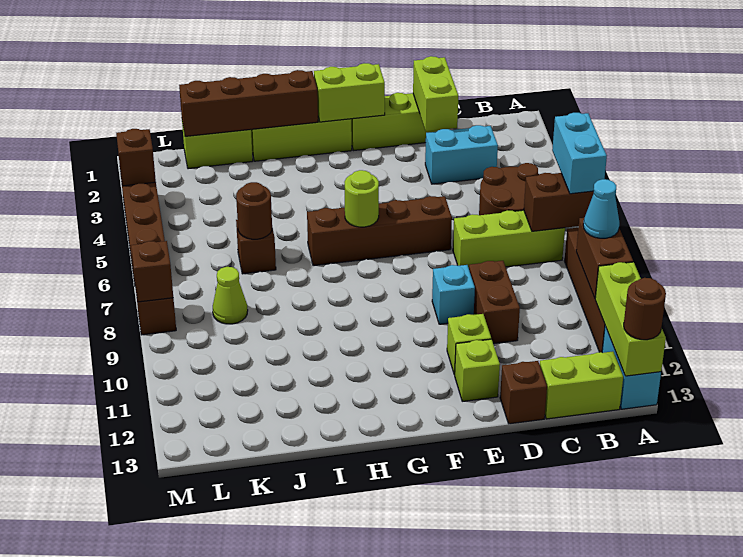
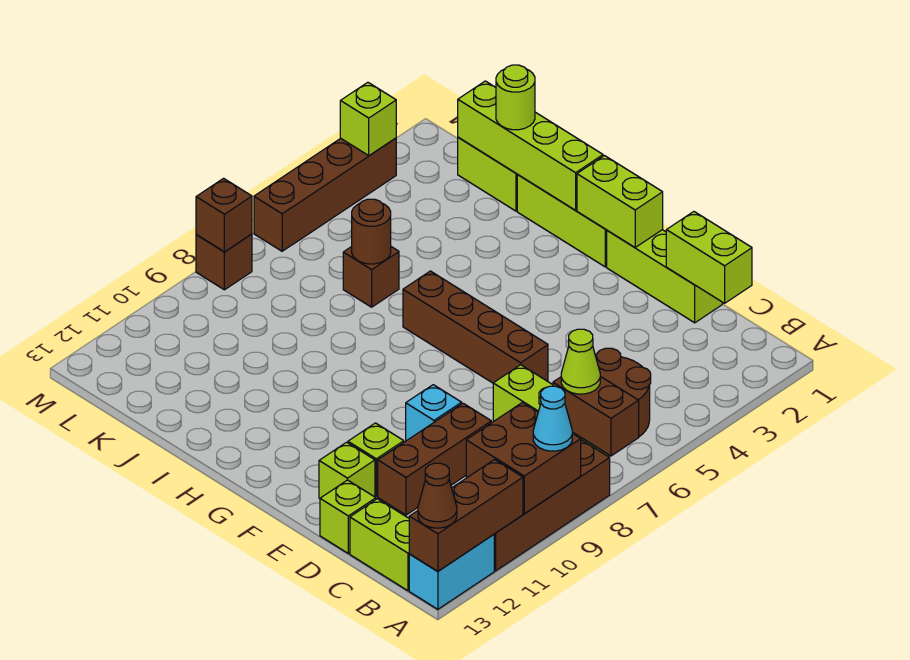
cyan 1x2 brick [552,113,607,194] -> none
brown 1x2 brick [576,218,633,298] -> brown 2x2 brick [466,402,581,514]
lime 1x3 brick [595,262,666,376] -> brown 1x3 brick [409,459,523,571]
brown 1x1 round brick [624,278,666,340] -> brown 1x1 cone [418,463,457,528]
cyan 1x2 brick [425,125,498,184] -> none
lime 1x2 brick [413,56,458,131] -> lime 1x2 brick turned to [666,212,752,303]
brown 1x2 brick [469,261,520,344] -> brown 1x3 brick [378,403,491,515]
brown 1x1 brick [500,361,547,424] -> lime 1x1 brick [320,480,376,553]
lime 1x1 round brick [344,170,379,227] -> lime 1x1 round brick moved to [496,65,535,130]
brown 1x4 brick [179,70,318,136] -> lime 1x4 brick [458,81,603,210]
lime 1x1 cone [213,267,248,324] -> lime 1x1 cone moved to [561,329,600,394]
brown 1x1 brick [116,129,156,186] -> lime 1x1 brick [340,82,396,156]

